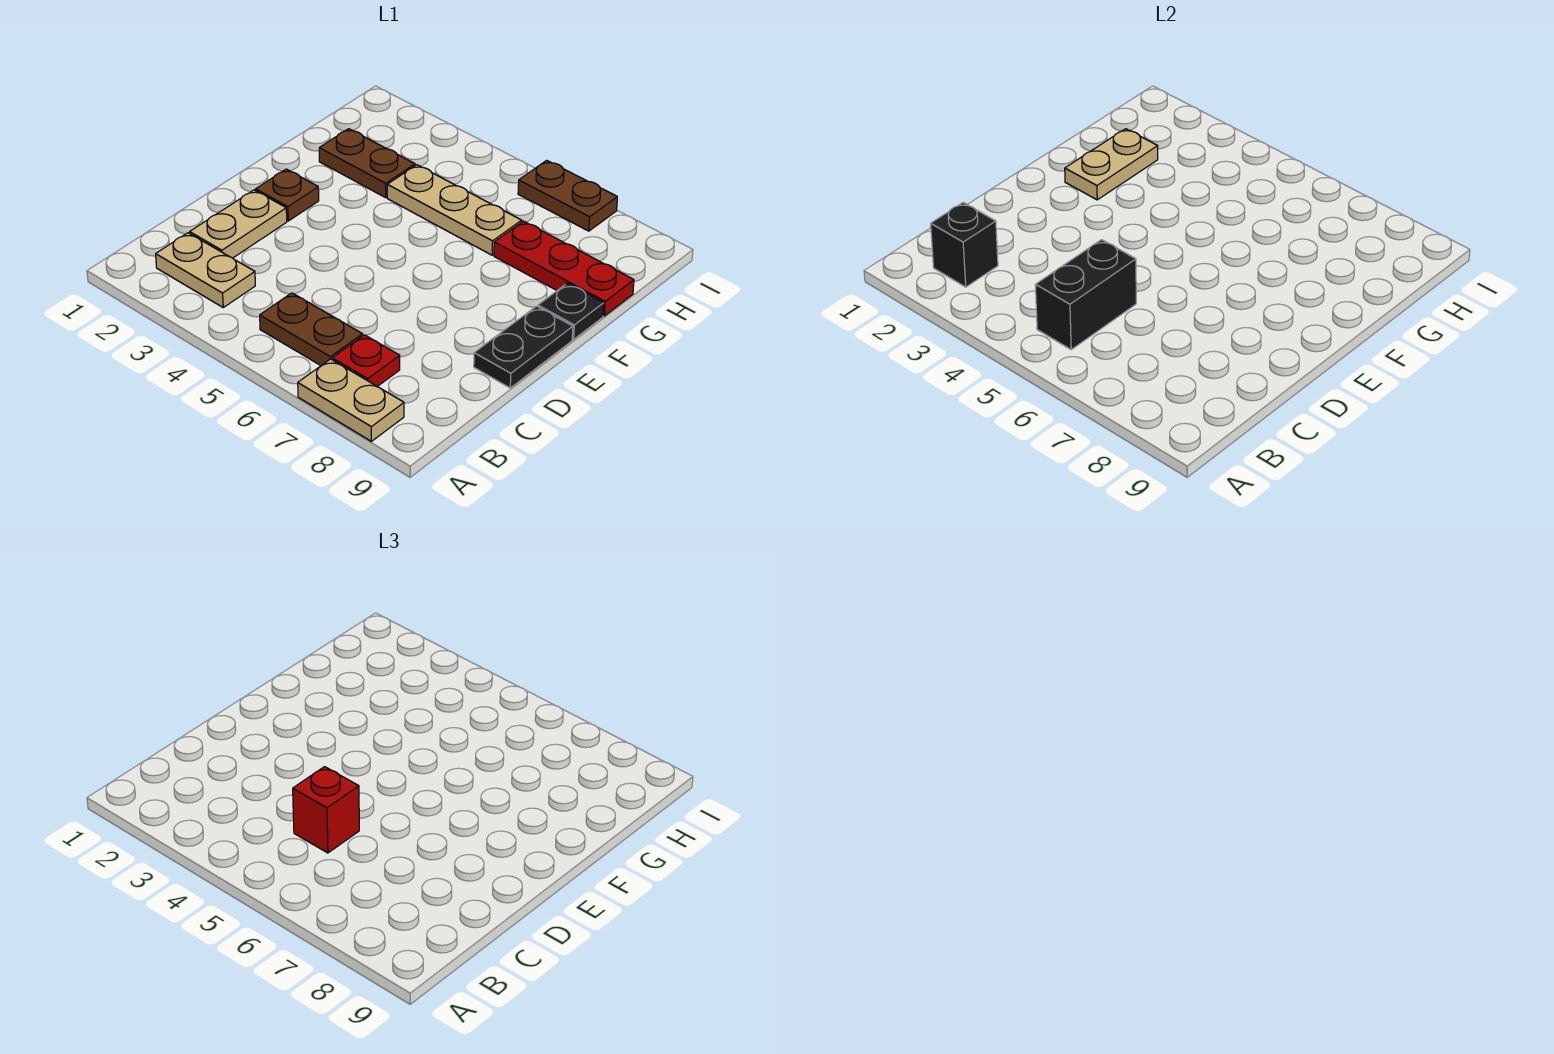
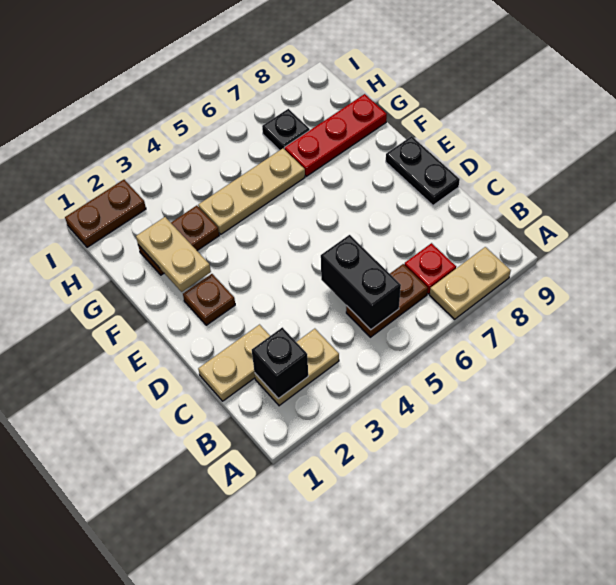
tan 1x2 plate [190,190,287,258] -> tan 1x2 plate turned to [198,325,270,401]
red 1x1 brick [293,767,359,853] -> none
black 1x1 plate [538,283,604,339] -> black 1x1 plate moved to [262,109,310,150]
brown 1x2 plate [518,160,617,231] -> brown 1x2 plate moved to [65,180,146,247]

